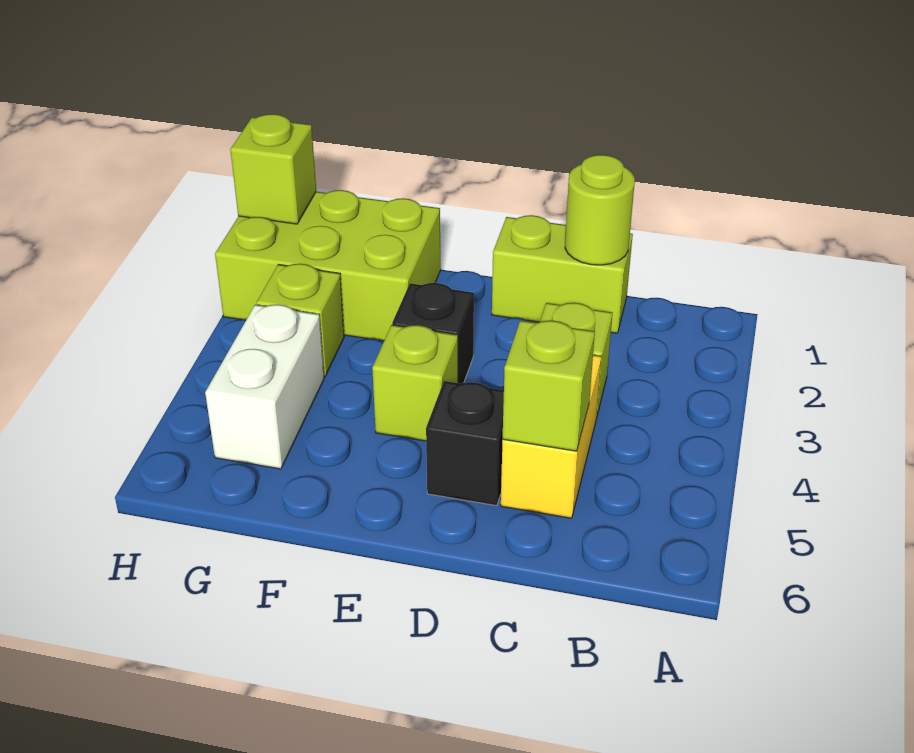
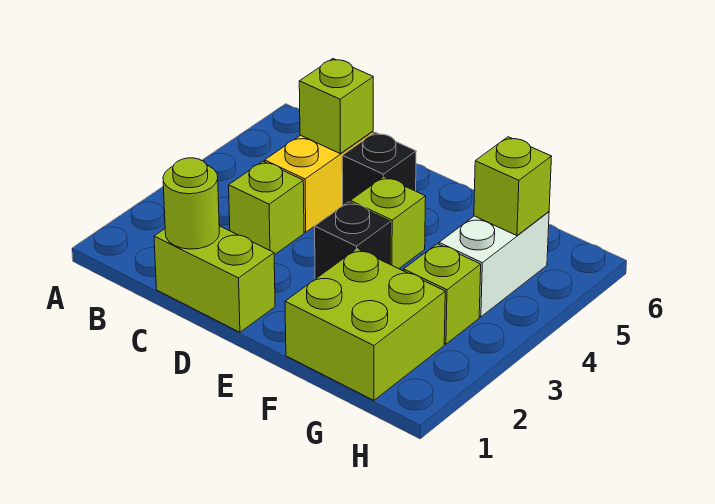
lime 2x3 brick [215,190,441,341] -> lime 2x2 brick [285,249,445,400]
lime 1x1 brick [230,114,316,224] -> lime 1x1 brick moved to [474,137,552,236]

